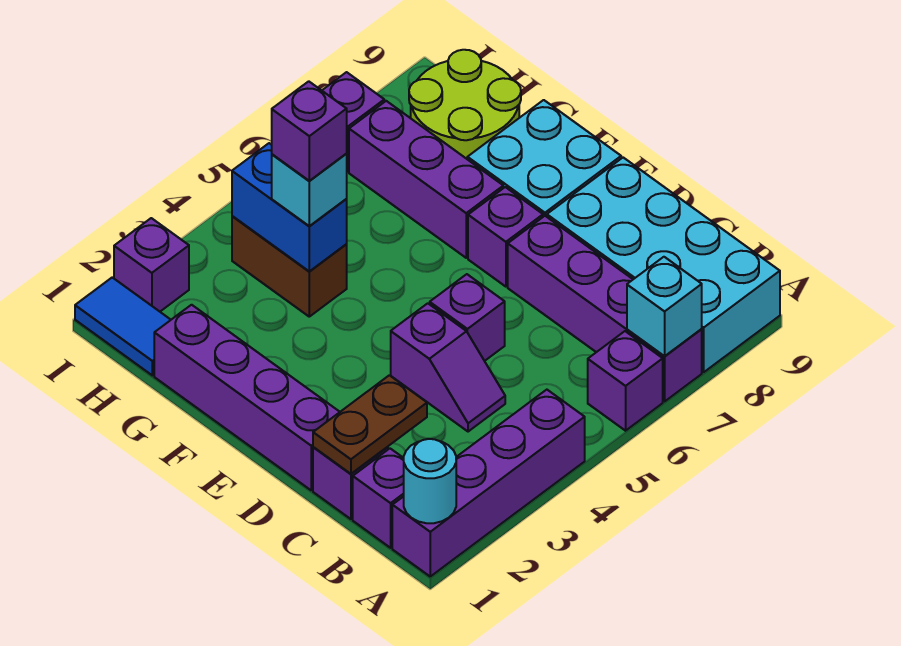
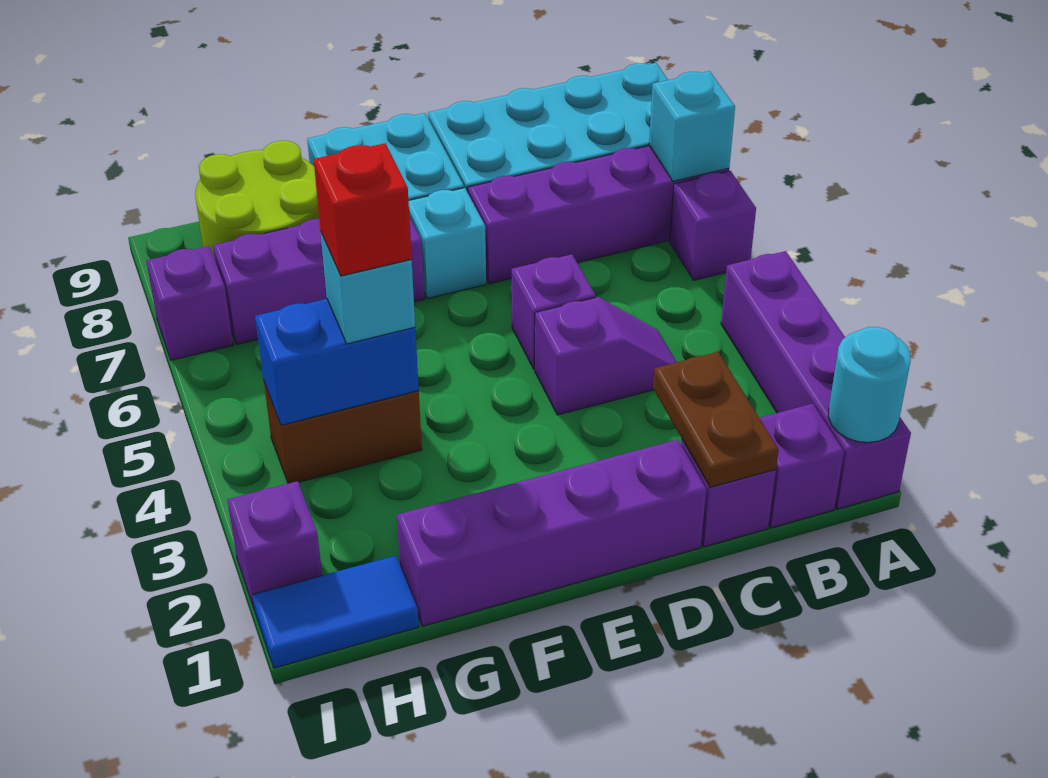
purple 1x1 brick [468,187,543,287] -> cyan 1x1 brick [409,188,486,298]
purple 1x1 brick [272,81,347,181] -> red 1x1 brick [314,143,412,276]

